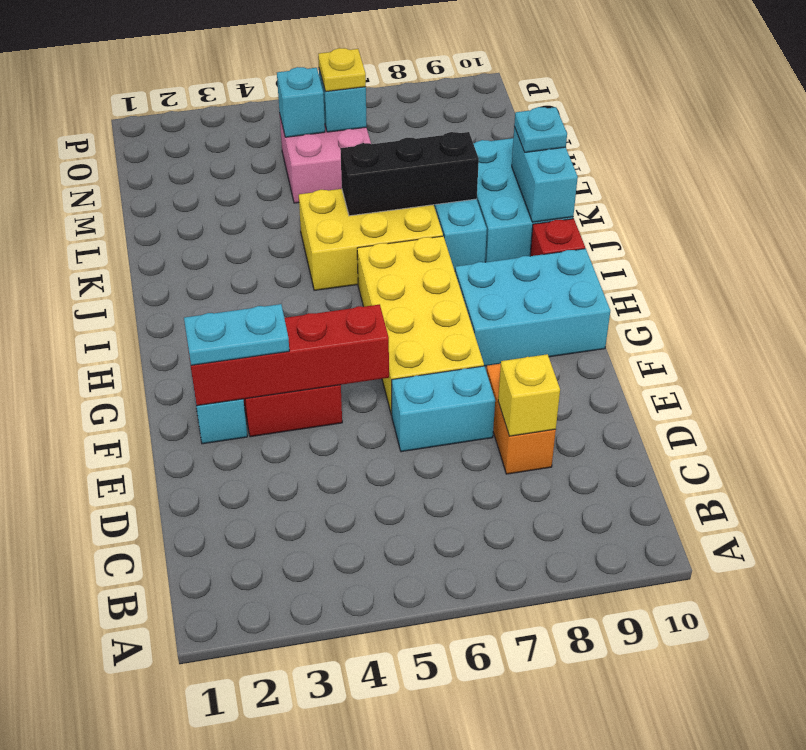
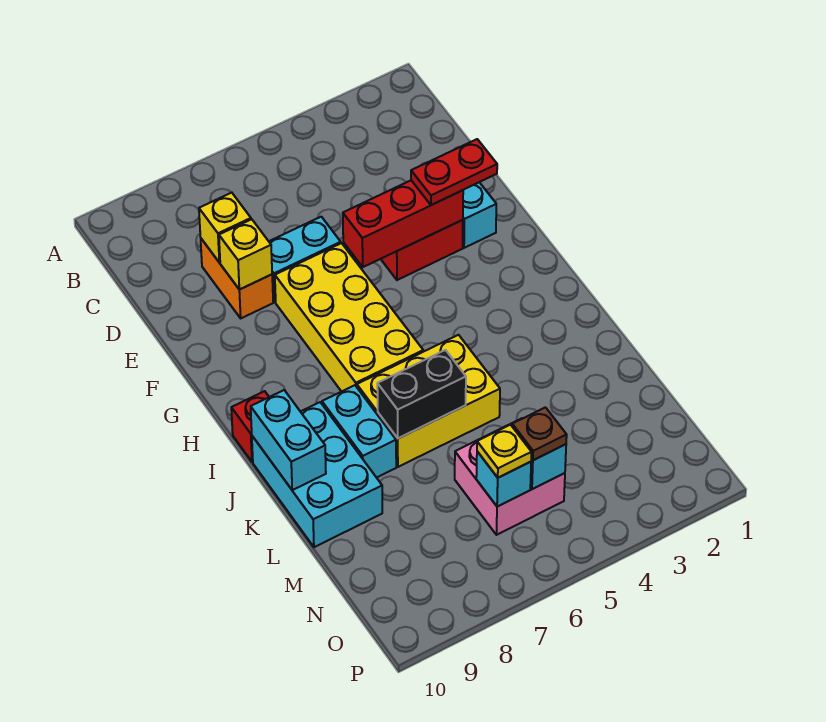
none -> yellow 1x1 brick [219,219,272,290]
red 1x4 brick [188,304,389,406] -> red 1x3 brick [343,180,463,267]
cyan 1x2 plate [184,304,289,365] -> red 1x2 plate [411,139,497,205]
cyan 2x3 brick [455,249,610,366] -> none
black 1x3 brick [340,132,479,216] -> black 1x2 brick [377,350,466,438]
cyan 1x1 plate [514,107,567,152] -> none
none -> brown 1x1 plate [512,407,567,460]

